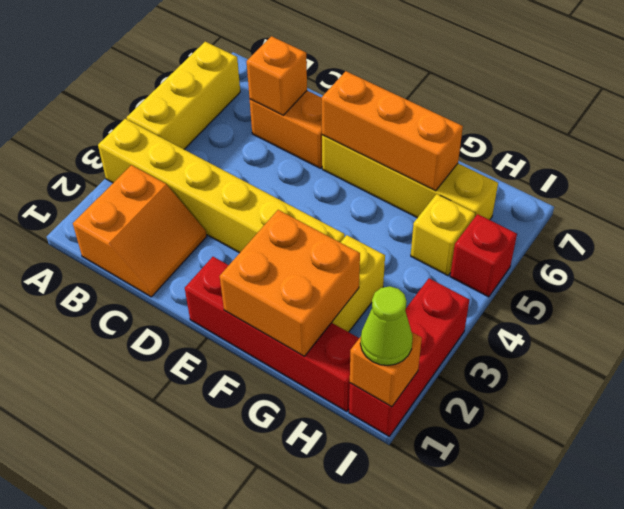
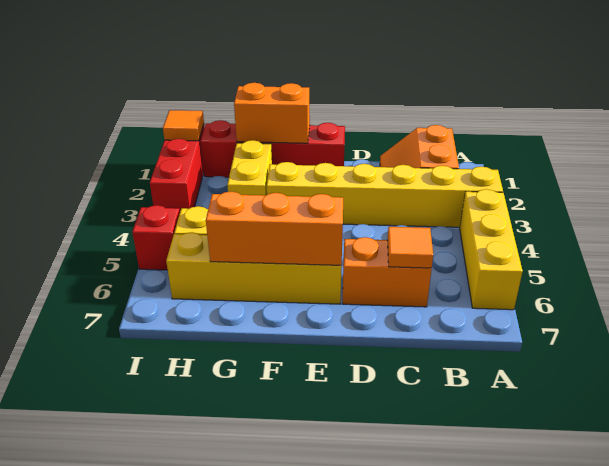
orange 1x1 brick [247,36,307,115] -> orange 1x1 tile [387,227,433,268]
orange 2x2 brick [220,210,360,356] -> orange 1x2 brick [234,83,310,143]
orange 1x1 brick [350,332,422,407] -> orange 1x1 tile [163,110,204,141]
lime 1x1 cone [360,286,413,365] -> none

